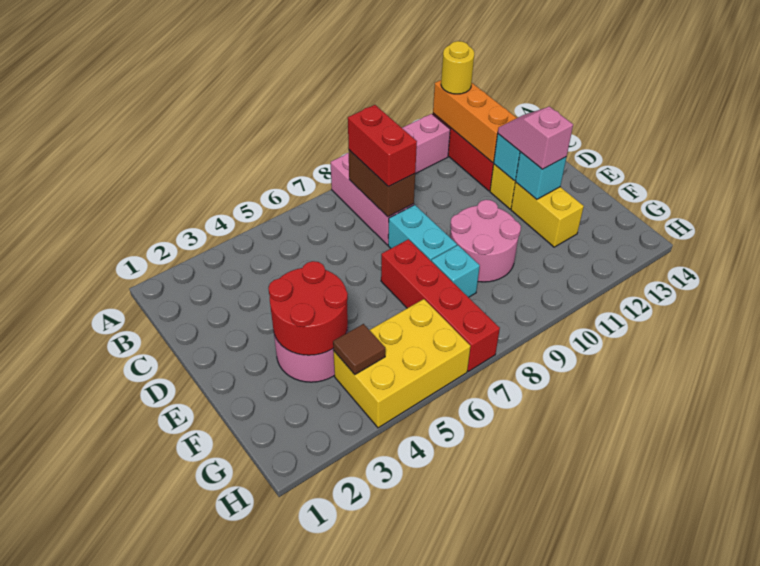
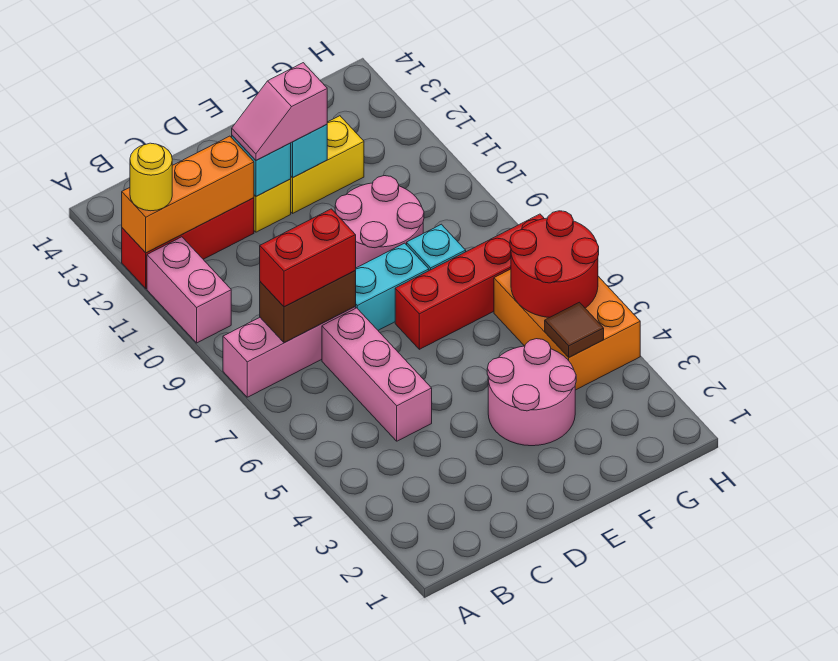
none -> pink 1x3 brick [322,308,432,441]
red 2x2 round brick [268,261,348,355] -> red 2x2 round brick moved to [510,211,599,318]
yellow 2x3 brick [333,299,471,428] -> orange 2x3 brick [494,269,640,390]

